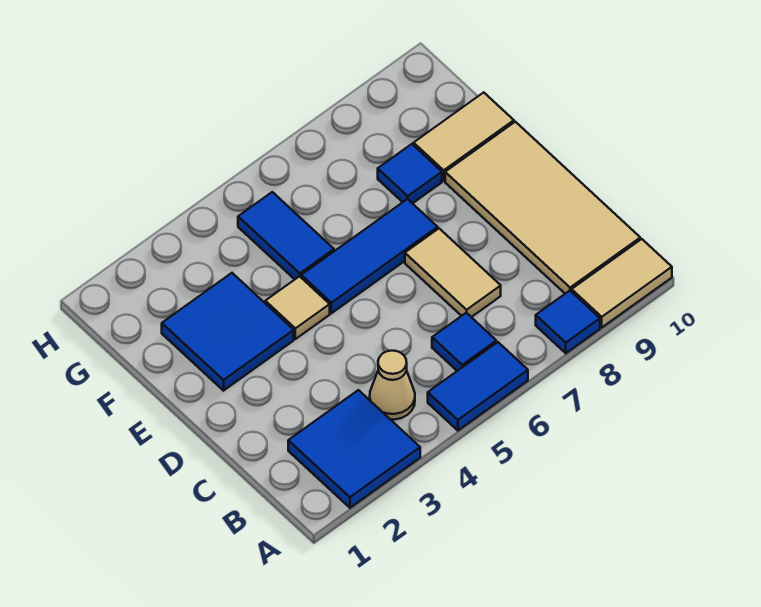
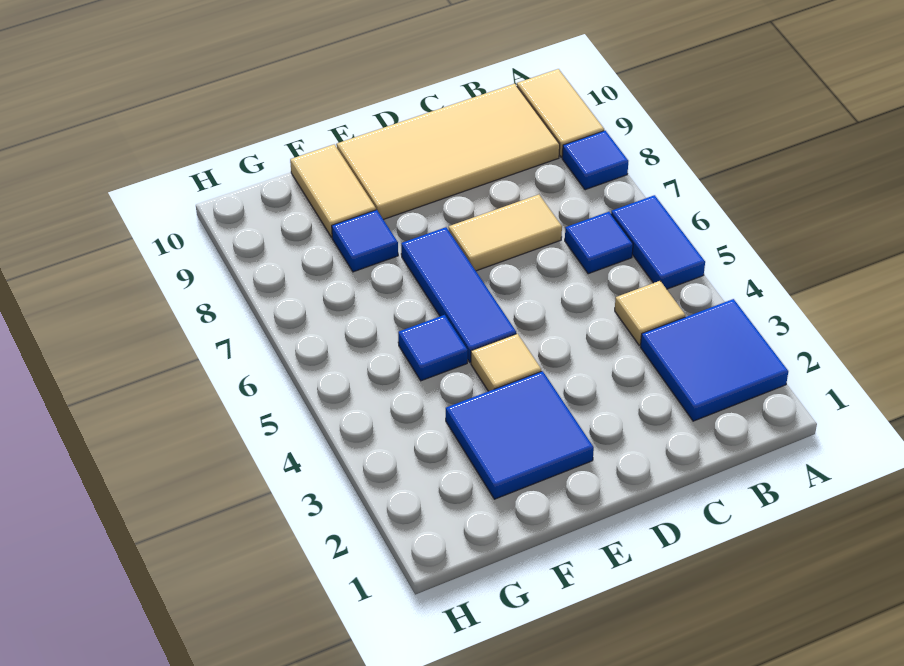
tan 1x1 cone [370,351,415,420] -> tan 1x1 tile [615,281,685,345]
blue 1x2 tile [238,192,334,279] -> blue 1x1 tile [398,315,468,381]

